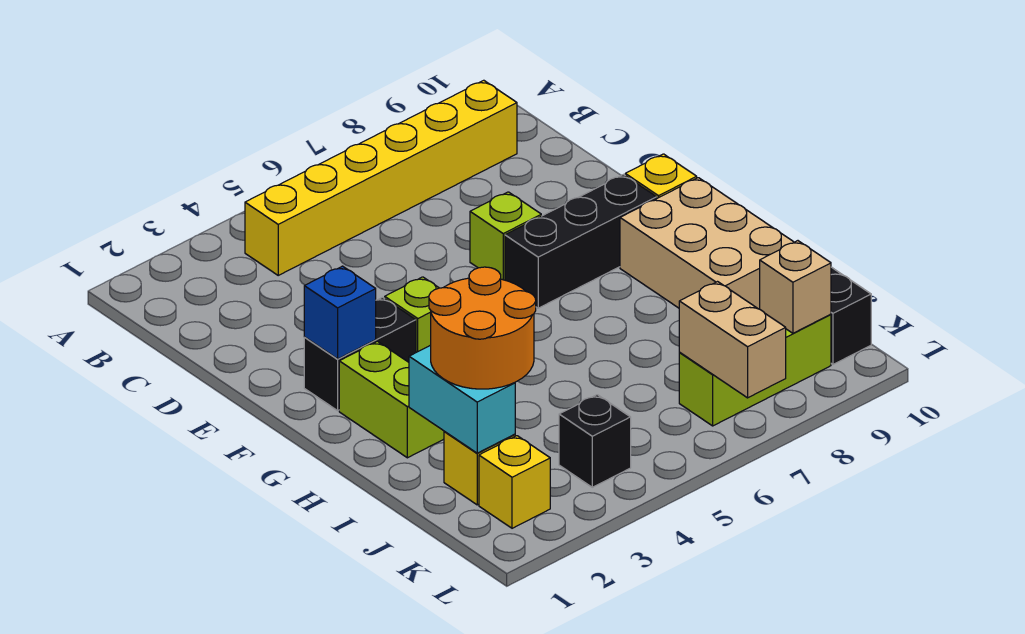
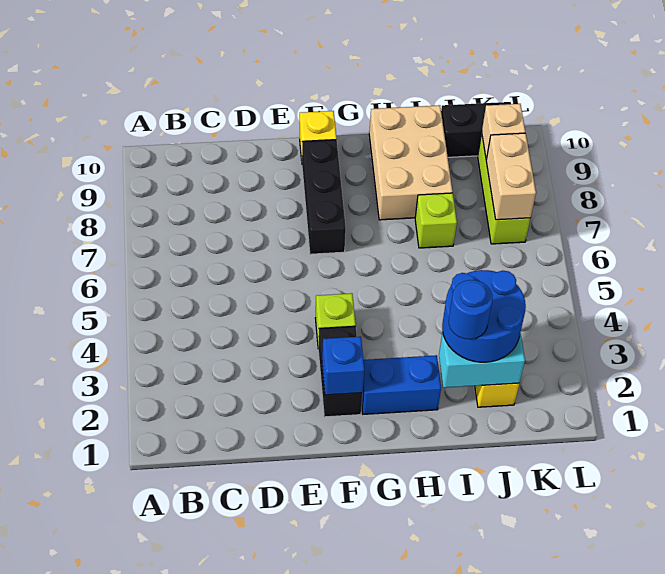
yellow 1x6 brick [245,80,517,275] -> none
lime 1x1 brick [470,192,541,280] -> lime 1x1 brick moved to [415,193,457,248]
lime 1x2 brick [339,341,444,458] -> blue 1x2 brick [362,355,441,414]
tan 2x3 brick [620,178,794,309] -> tan 2x3 brick turned to [369,105,453,220]
orange 2x2 round brick [429,267,536,389] -> blue 2x2 round brick [442,270,526,362]
none -> blue 1x1 round brick [449,280,493,339]
yellow 1x1 brick [479,436,550,528] -> none
black 1x1 brick [559,395,631,487] -> none
tan 1x2 brick [679,282,786,398] -> tan 1x2 brick turned to [486,133,536,220]

